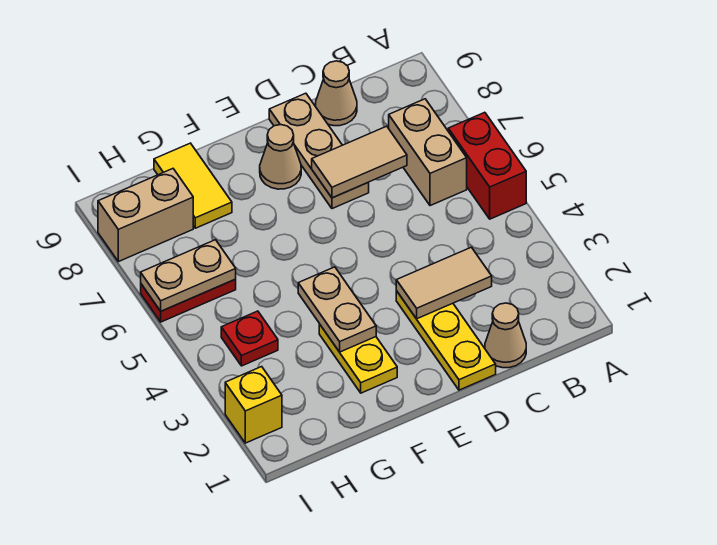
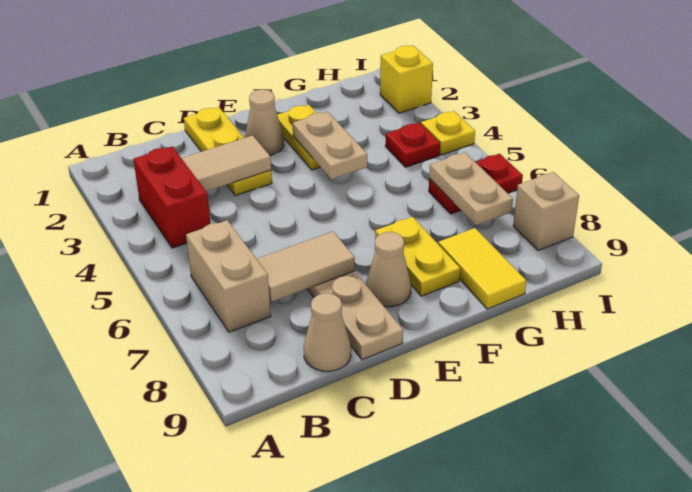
red 1x2 brick [448,112,526,219] -> red 1x2 brick moved to [133,146,210,248]
tan 1x1 cone [485,303,526,368] -> tan 1x1 cone moved to [245,89,284,155]
none -> yellow 1x2 plate [375,217,460,296]
tan 1x2 plate [141,240,236,311] -> tan 1x2 plate turned to [429,152,513,225]
tan 1x2 brick [98,169,193,262] -> tan 1x1 brick [513,172,579,251]
none -> yellow 1x1 plate [421,111,475,155]

